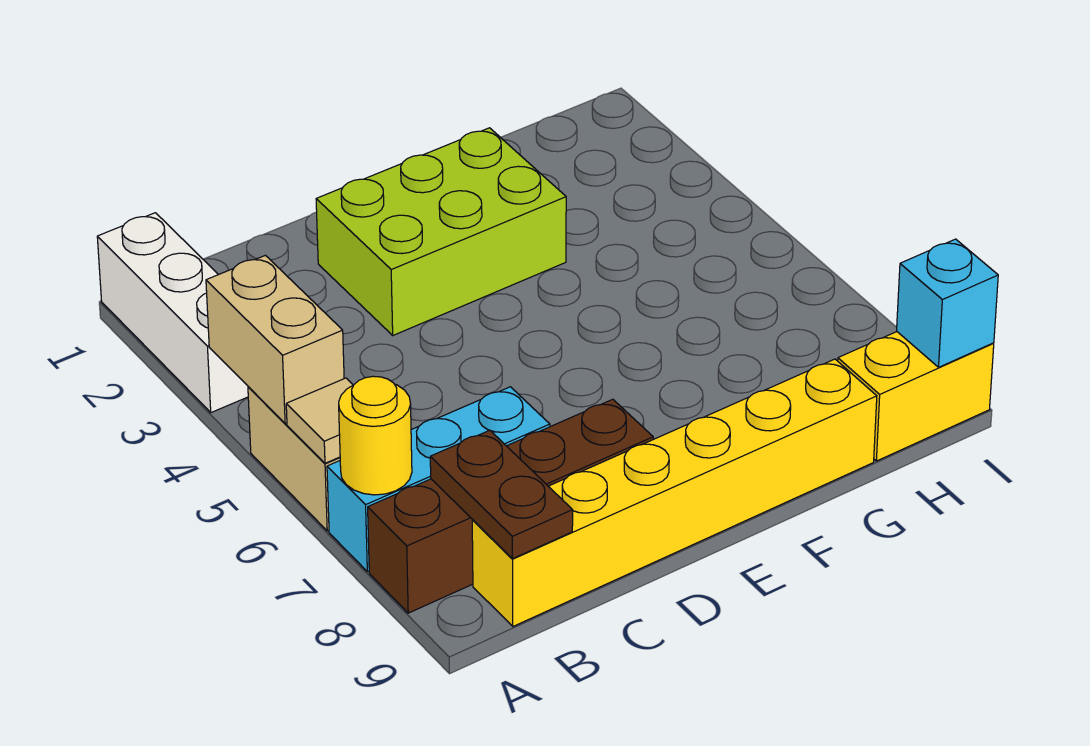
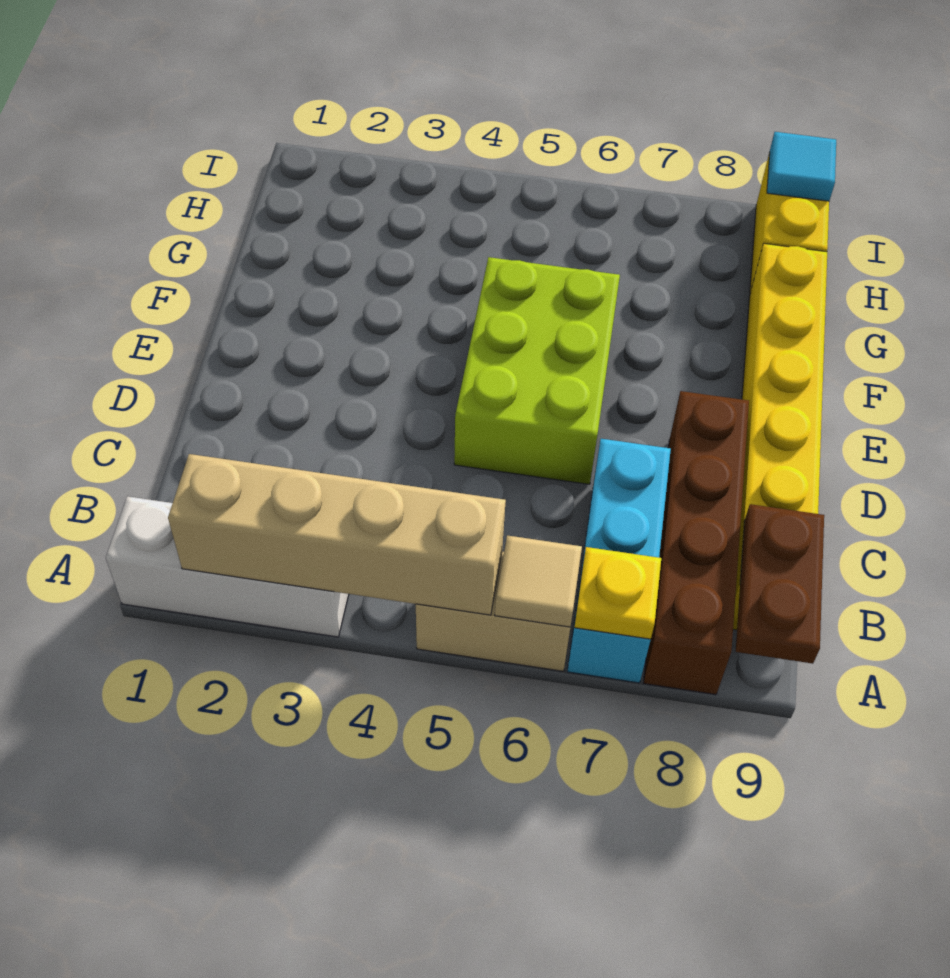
tan 1x2 brick [206,255,344,423] -> tan 1x4 brick [168,454,506,615]
yellow 1x1 round brick [339,376,412,495] -> yellow 1x1 plate [574,547,661,639]
brown 1x2 plate [430,430,573,559] -> brown 1x2 plate turned to [736,504,824,664]
lime 2x3 brick [316,128,566,335] -> lime 2x3 brick moved to [454,257,620,484]
cyan 1x1 brick [897,239,998,367] -> cyan 1x1 tile [767,132,836,201]

